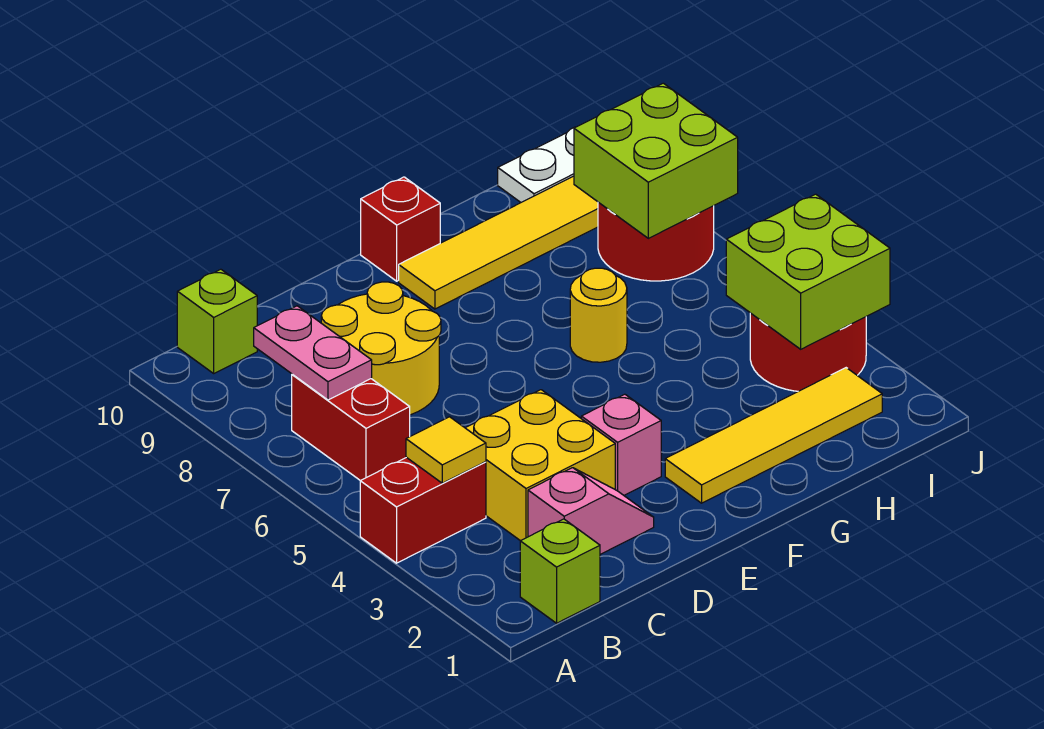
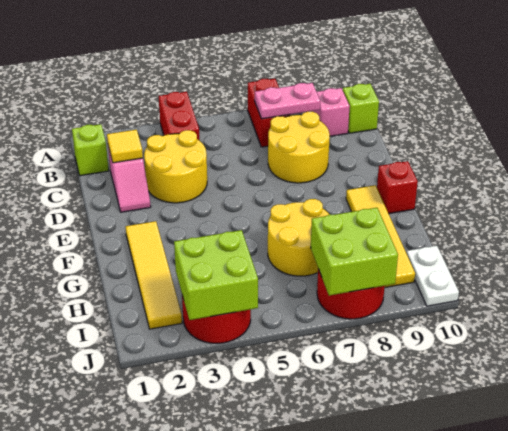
yellow 1x1 tile [406,417,486,483] -> yellow 1x1 tile moved to [107,130,143,163]
red 1x2 brick [292,374,410,481] -> red 1x2 brick turned to [248,79,290,147]
yellow 2x2 brick [466,390,615,541] -> yellow 2x2 round brick [144,130,207,203]
pink 1x1 brick [581,394,661,495] -> pink 1x1 brick moved to [313,88,350,136]
yellow 1x1 round brick [570,268,627,362] -> yellow 2x2 round brick [268,199,329,276]

